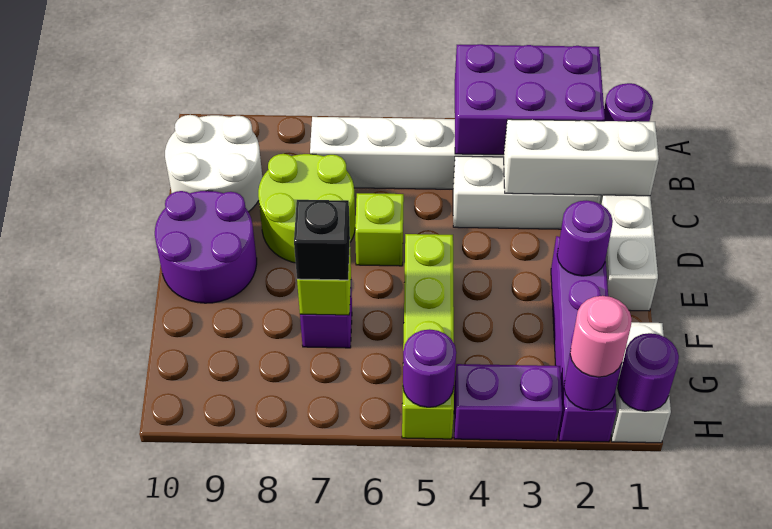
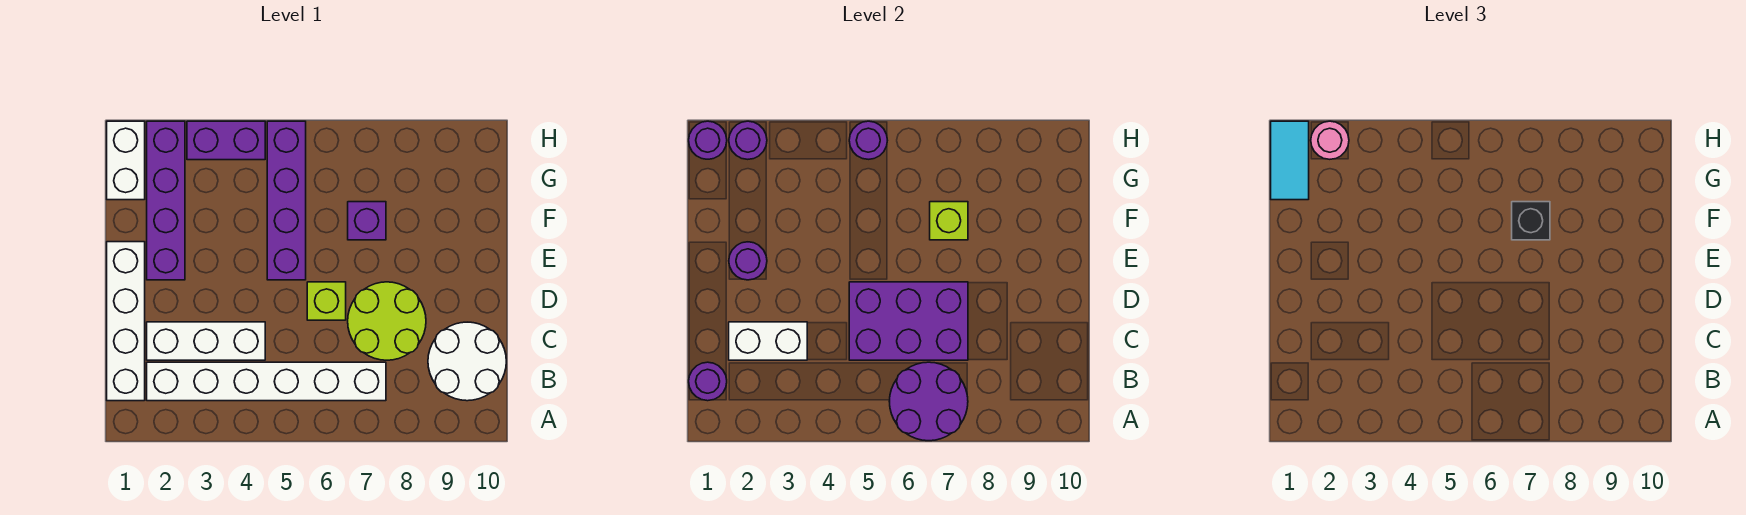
purple 2x3 brick [455,44,605,155] -> purple 2x3 brick moved to [849,282,968,360]
white 1x3 brick [504,119,659,196] -> white 1x2 brick [729,322,807,360]
purple 2x2 round brick [155,191,257,303] -> purple 2x2 round brick moved to [889,362,968,441]
lime 1x4 brick [402,234,454,439] -> purple 1x4 brick [267,121,306,280]
none -> cyan 1x2 tile [1271,121,1309,200]

